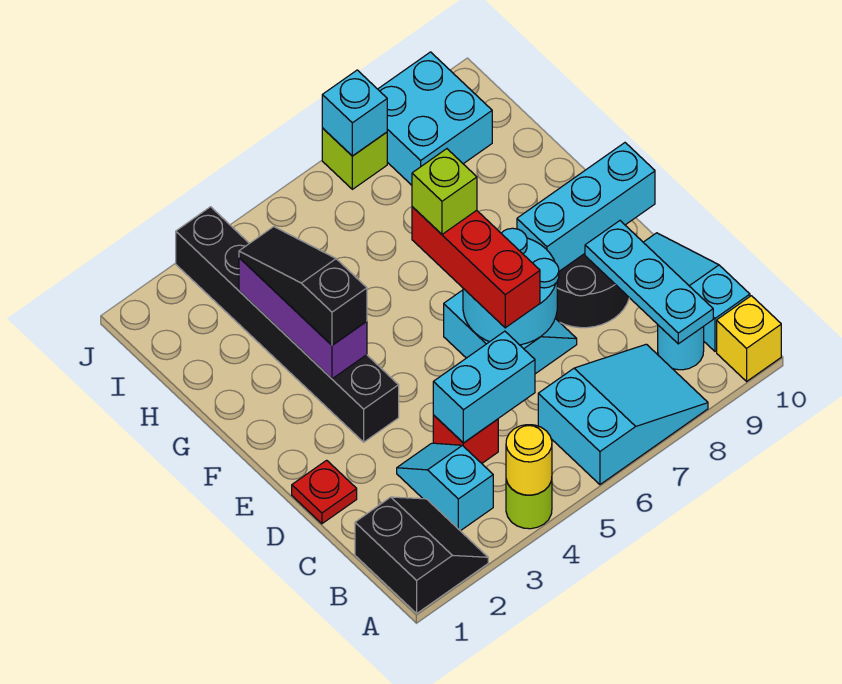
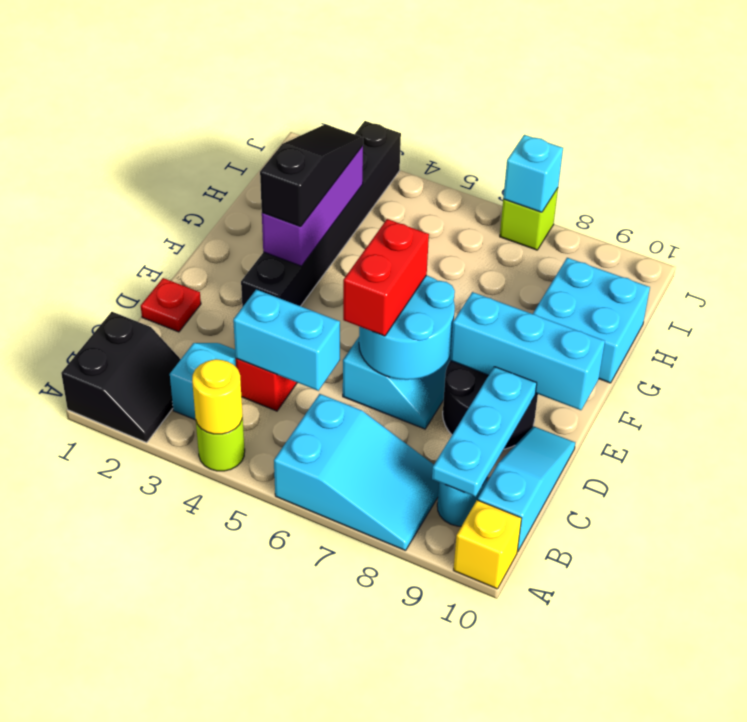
red 1x3 brick [412,207,540,328] -> red 1x2 brick [343,219,429,336]
lime 1x1 brick [412,149,477,234] -> none
cyan 2x2 brick [378,52,492,185] -> cyan 2x2 brick moved to [533,258,650,383]

